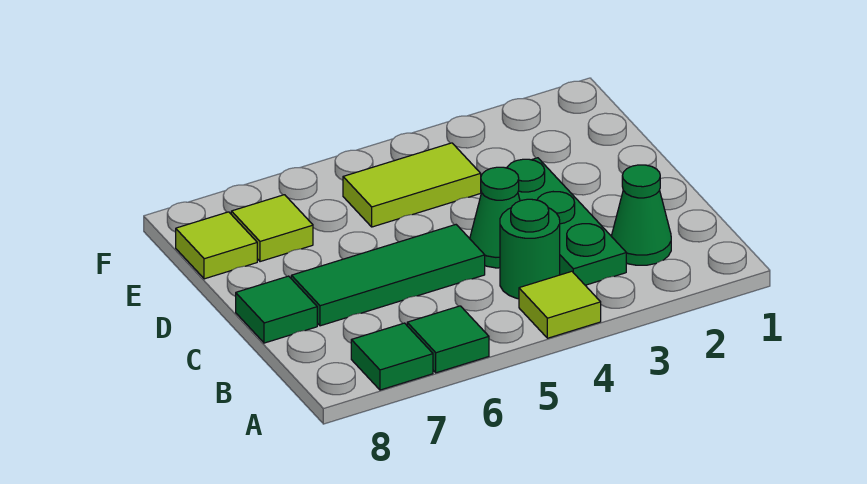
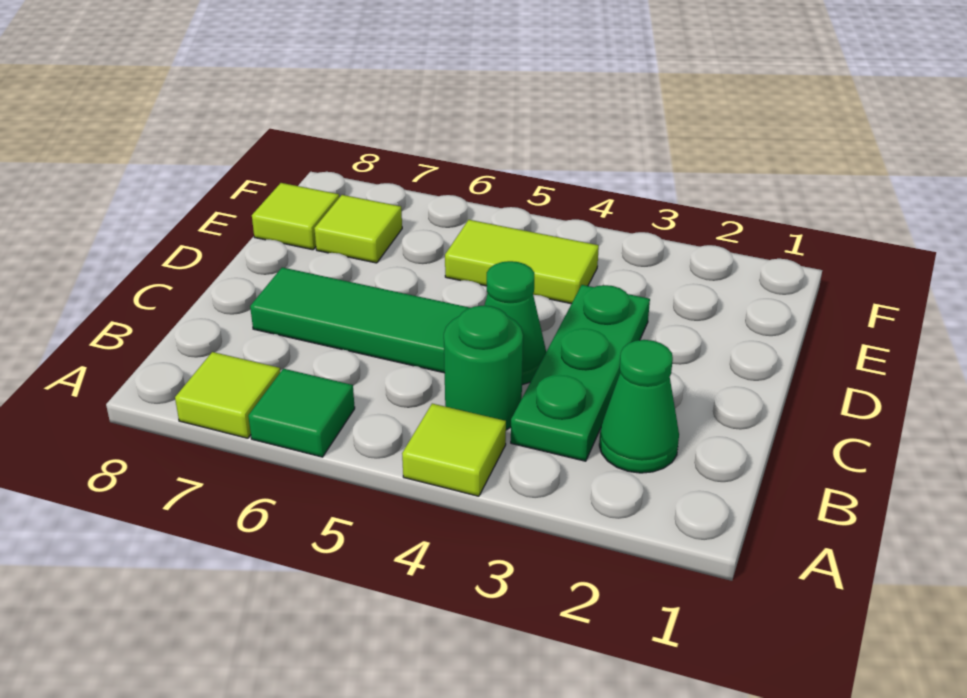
green 1x1 tile [351,323,433,390] -> lime 1x1 tile [175,352,280,438]
green 1x1 tile [236,276,317,343] -> none

